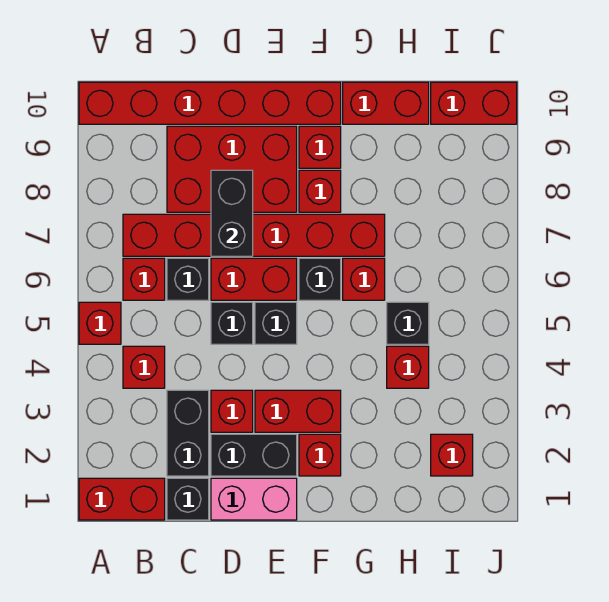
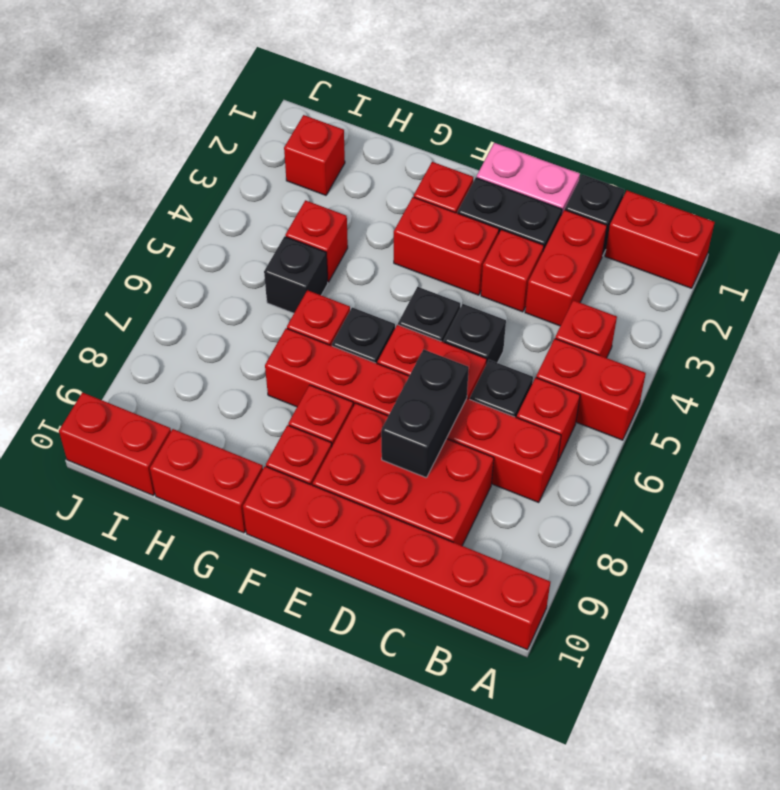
red 1x1 brick [79,302,121,344] -> red 1x2 brick [536,339,646,440]
black 1x2 brick [167,390,209,476] -> red 1x2 brick [525,210,607,326]

